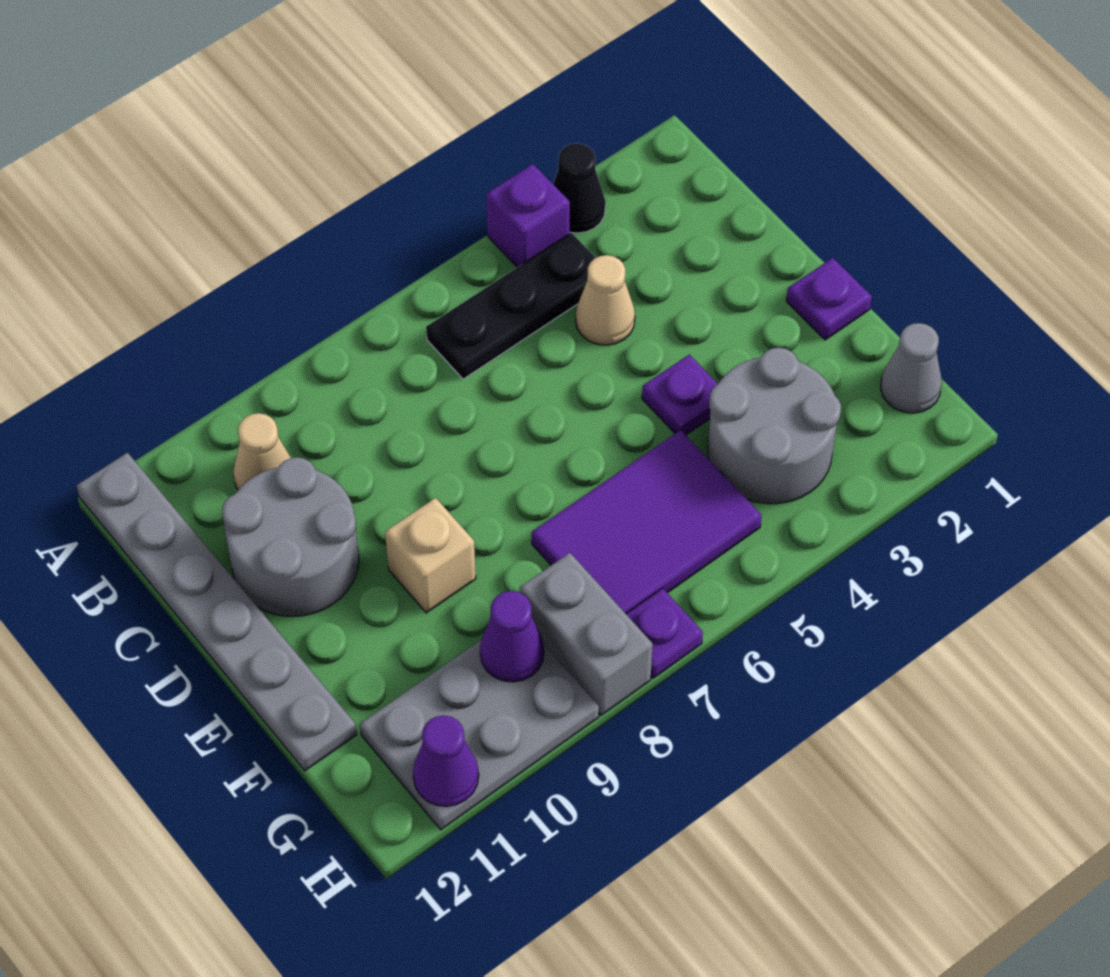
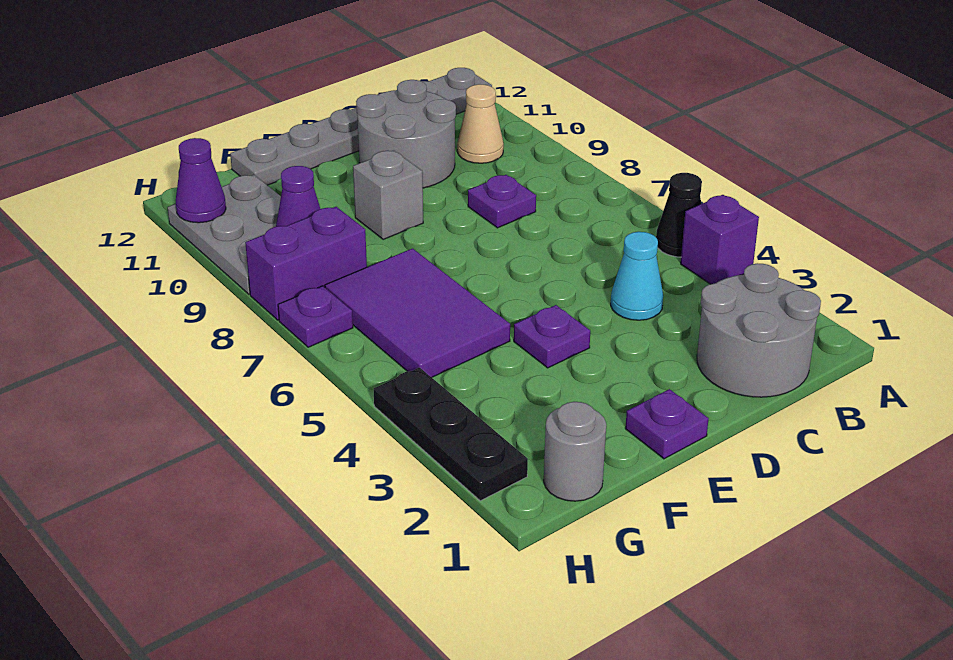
black 1x1 cone [553,143,606,233] -> black 1x1 cone moved to [656,173,702,257]
black 1x3 plate [426,233,596,379] -> black 1x3 plate moved to [374,368,528,501]
tan 1x1 cone [576,255,635,345] -> cyan 1x1 cone [611,232,663,320]
none -> purple 1x1 plate [468,175,536,228]
tan 1x1 brick [385,498,476,613] -> grey 1x1 brick [353,150,423,240]
grey 2x2 round brick [708,348,841,504] -> grey 2x2 round brick moved to [697,263,821,397]
grey 1x1 cone [881,323,942,413] -> grey 1x1 round brick [544,402,606,501]
grey 1x2 brick [520,553,653,715] -> purple 1x2 brick [245,207,367,320]

